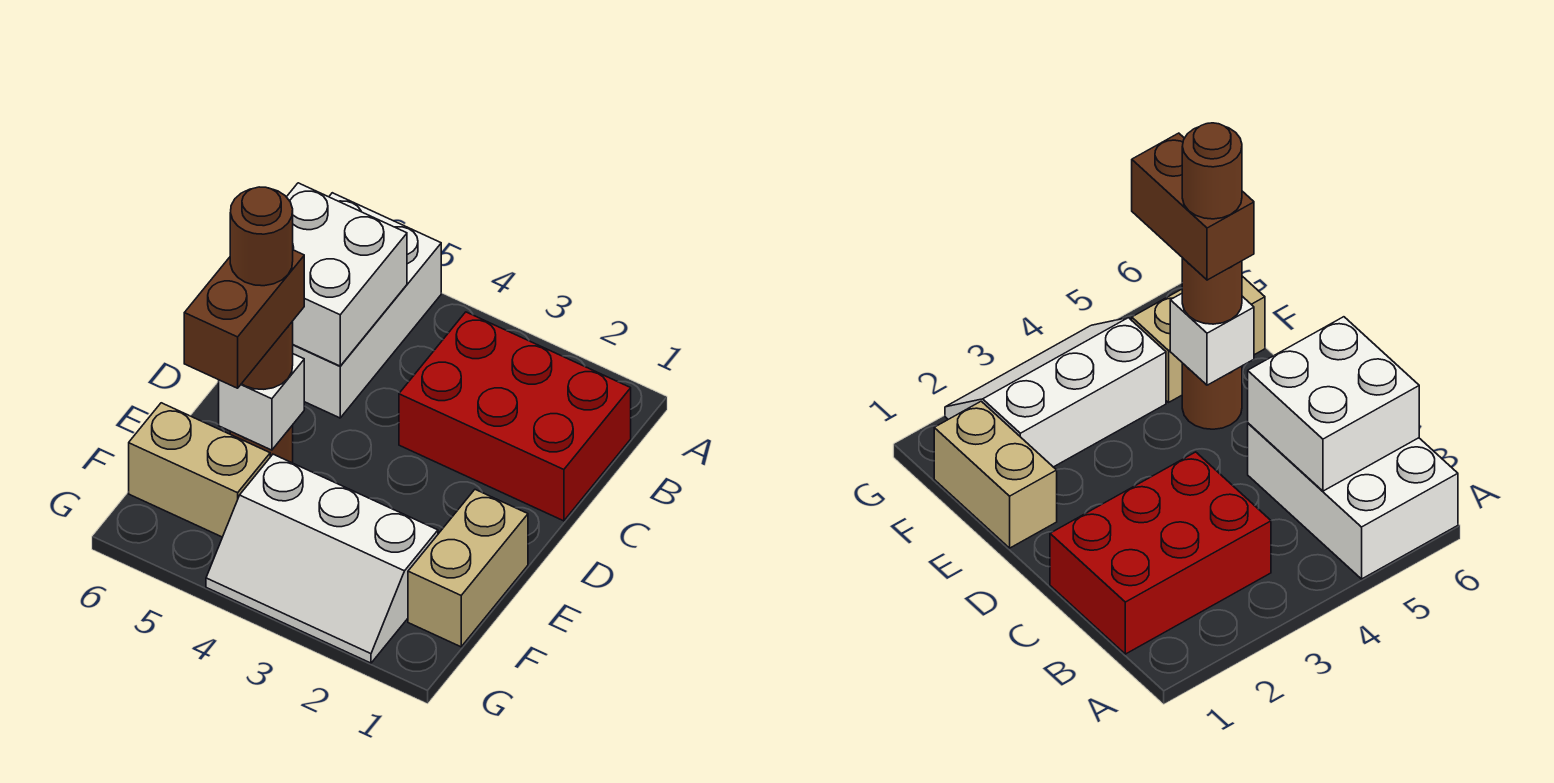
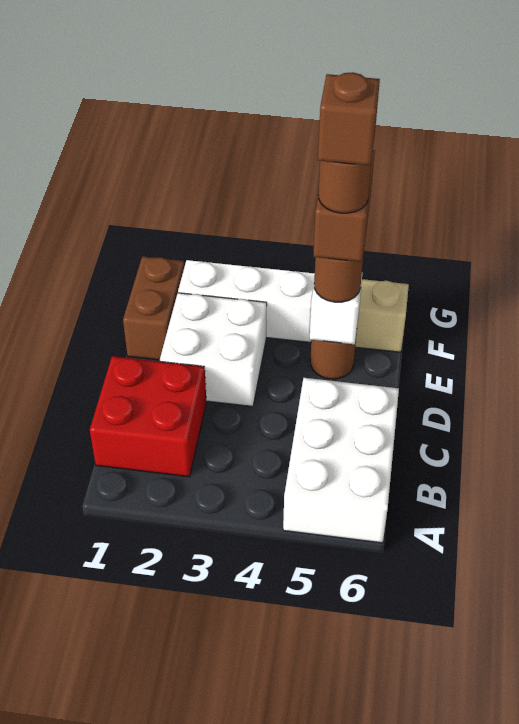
red 2x3 brick [399,312,631,521] -> red 2x2 brick [90,356,206,477]
white 2x2 brick [287,183,407,366] -> white 2x2 brick moved to [160,293,267,406]
tan 1x2 brick [408,490,528,647] -> brown 1x2 brick [123,256,184,360]
none -> brown 1x1 brick [318,72,380,166]

